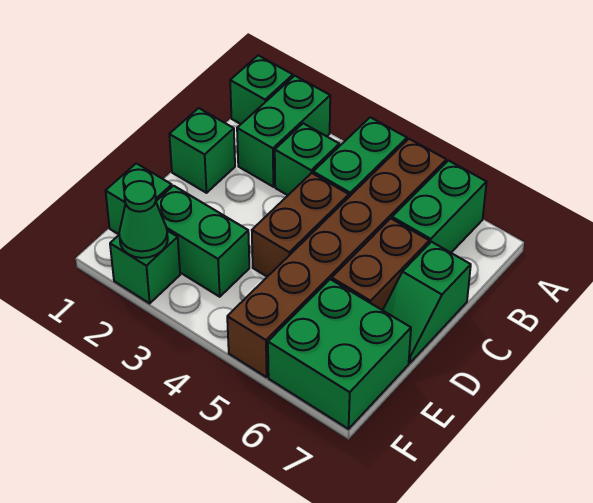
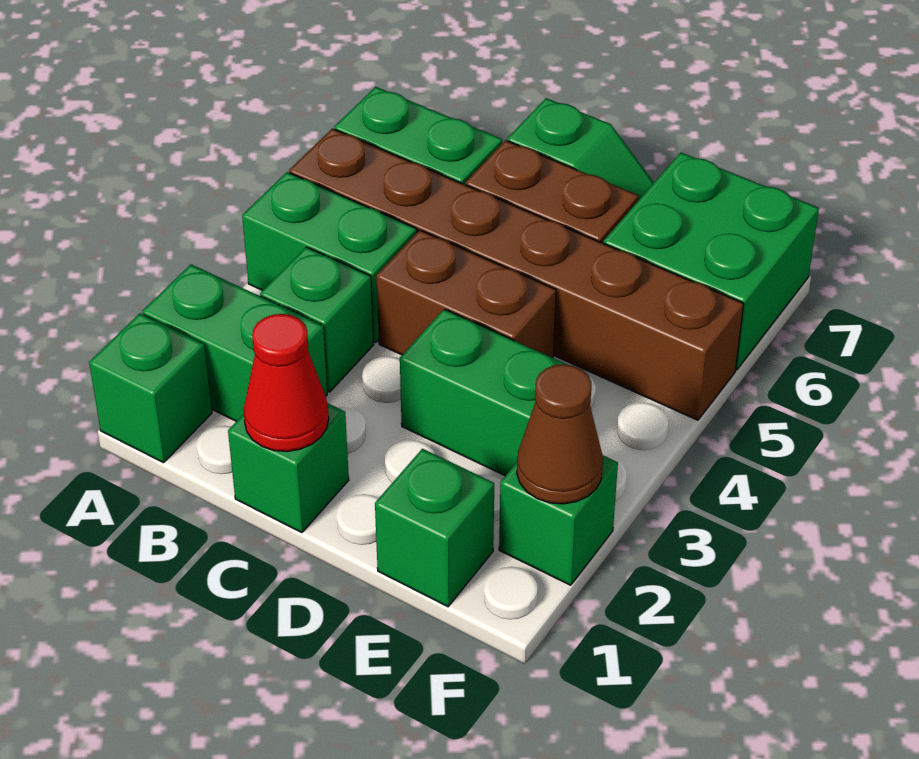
none -> red 1x1 cone [243,314,329,451]
green 1x2 brick [156,186,249,297] -> green 1x2 brick turned to [400,309,567,476]
green 1x1 cone [119,181,168,258] -> brown 1x1 cone [517,364,603,504]

